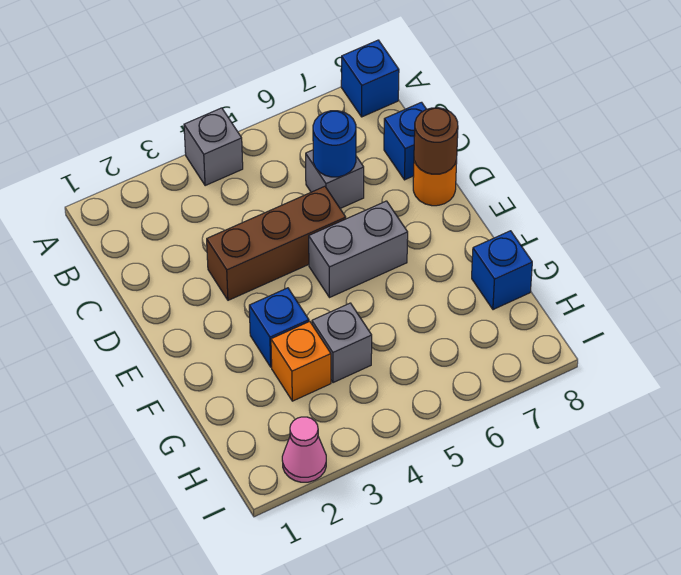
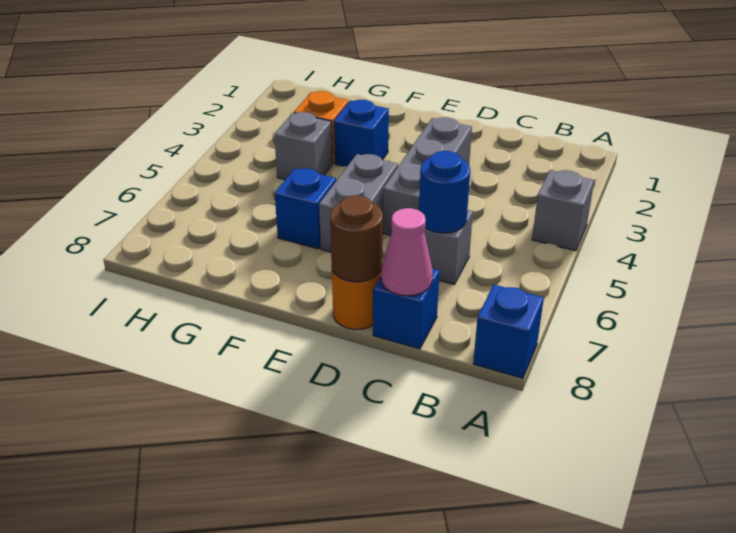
brown 1x3 brick [207,186,346,300] -> grey 1x3 brick [383,117,472,235]
blue 1x1 brick [472,231,532,310] -> blue 1x1 brick moved to [275,168,336,249]
pink 1x1 cone [282,417,326,482] -> pink 1x1 cone moved to [381,208,433,296]

